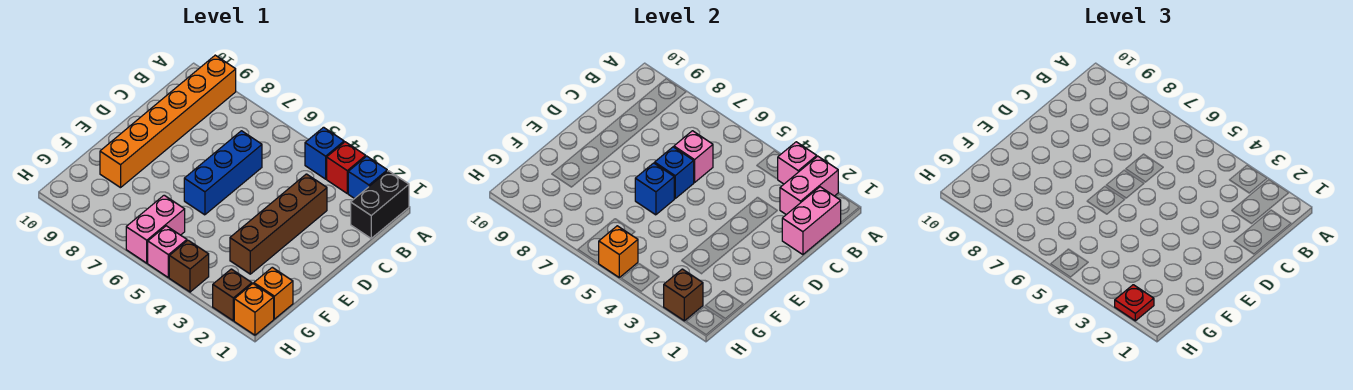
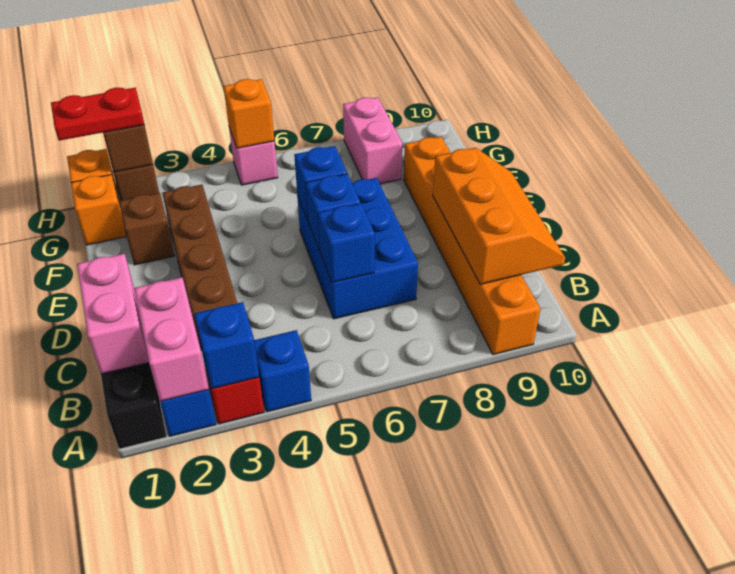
pink 1x1 brick [778,142,817,184] -> blue 1x1 brick [194,302,259,389]
none -> orange 2x3 slope [433,148,565,284]
blue 1x3 brick [184,131,262,215] -> blue 2x3 brick [297,178,418,319]
pink 1x1 brick [674,131,713,183] -> blue 1x1 brick [318,203,375,282]
pink 1x2 brick [126,195,185,263] -> pink 1x2 brick moved to [343,97,402,184]
red 1x1 plate [1115,285,1154,321] -> red 1x2 plate [51,88,144,141]
brown 1x1 brick [169,240,209,292] -> brown 1x1 brick moved to [119,193,174,265]

